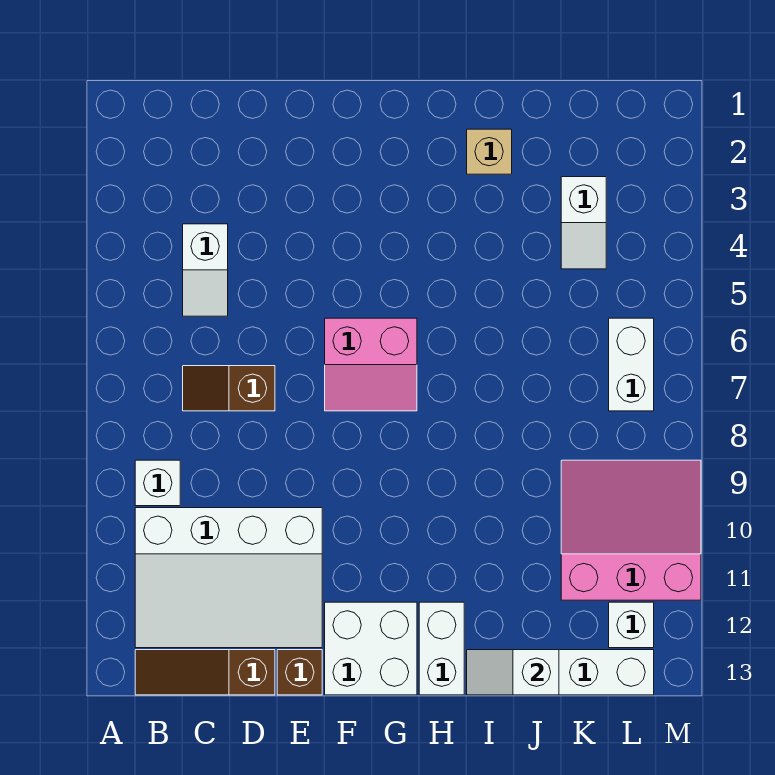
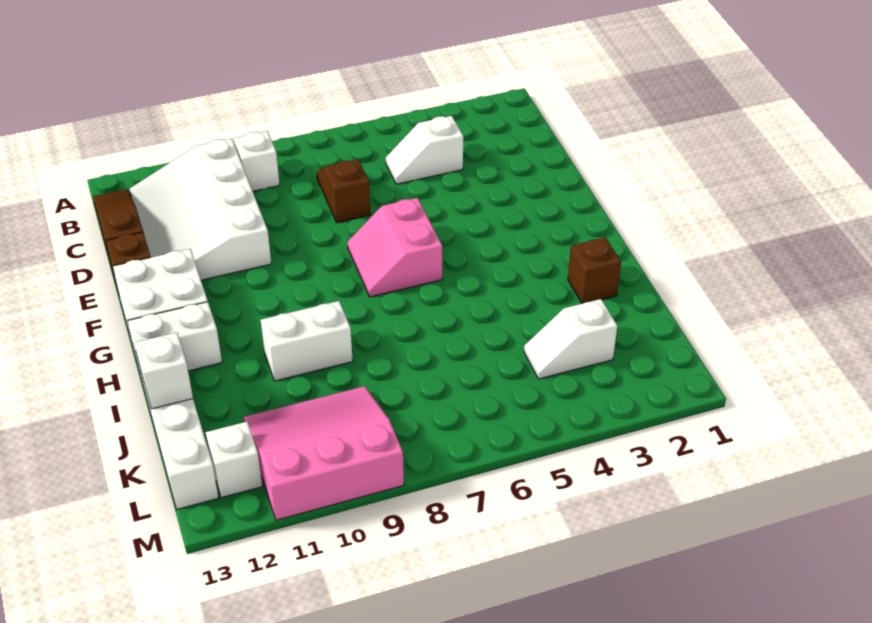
tan 1x1 brick [467,129,512,174] -> brown 1x1 brick [568,237,621,303]
pink 3x3 slope [561,460,701,600] -> pink 3x3 slope turned to [243,386,404,520]
white 1x2 brick [609,318,654,411] -> white 1x2 brick moved to [261,301,353,381]

